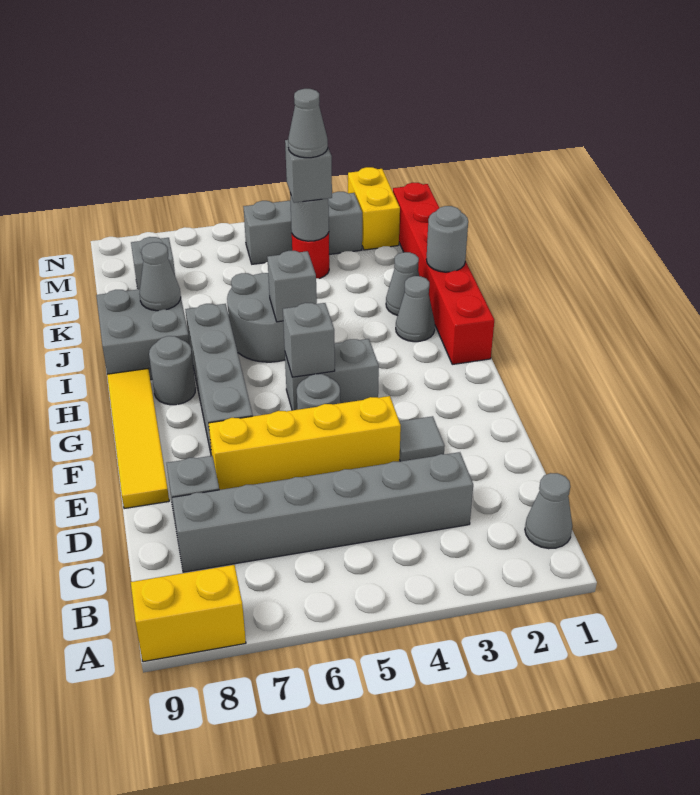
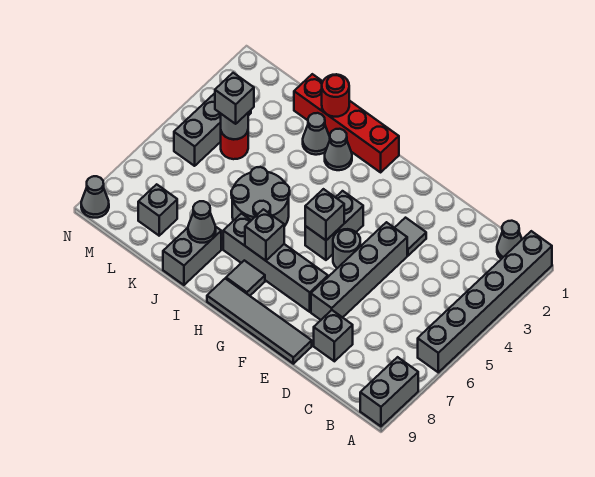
yellow 1x2 brick [131,565,246,662] -> grey 1x2 brick [360,357,418,426]
grey 1x6 brick [172,452,473,572] -> grey 1x6 brick moved to [418,231,552,372]
yellow 1x4 brick [208,396,401,490] -> grey 1x4 brick [311,222,407,320]
yellow 1x4 tile [107,369,169,509] -> grey 1x4 tile [207,279,312,364]
red 1x6 brick [393,183,494,364] -> red 1x4 brick [294,74,399,172]
grey 1x1 round brick [149,336,195,405] -> grey 1x1 tile [226,260,265,296]
grey 1x1 brick [267,251,317,322] -> grey 1x1 brick moved to [245,209,284,261]
grey 2x2 brick [96,289,189,380] -> grey 1x2 brick [163,226,221,285]
grey 1x1 round brick [426,206,468,272] -> red 1x1 round brick [322,74,349,117]
grey 1x1 cone [288,89,328,158] -> grey 1x1 cone moved to [81,176,109,218]
yellow 1x2 brick [348,167,400,250] -> none

